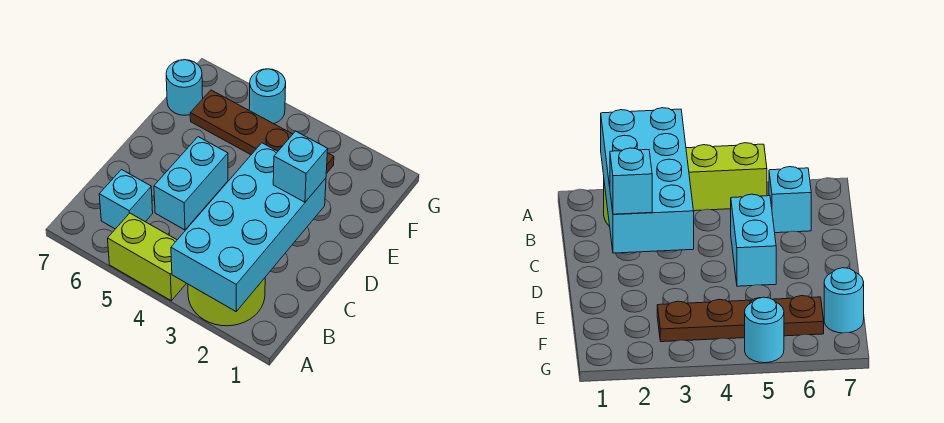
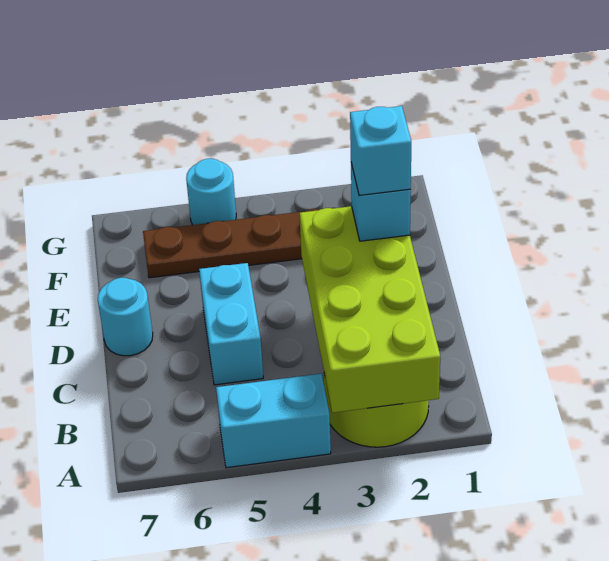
cyan 2x4 brick [171,143,326,311] -> lime 2x4 brick [300,206,440,413]
lime 1x2 brick [108,213,186,301] -> cyan 1x2 brick [216,374,331,468]
cyan 1x1 brick [99,170,153,229] -> cyan 1x1 brick moved to [350,106,411,195]
cyan 1x1 round brick [166,60,203,115] -> cyan 1x1 round brick moved to [98,278,153,356]

